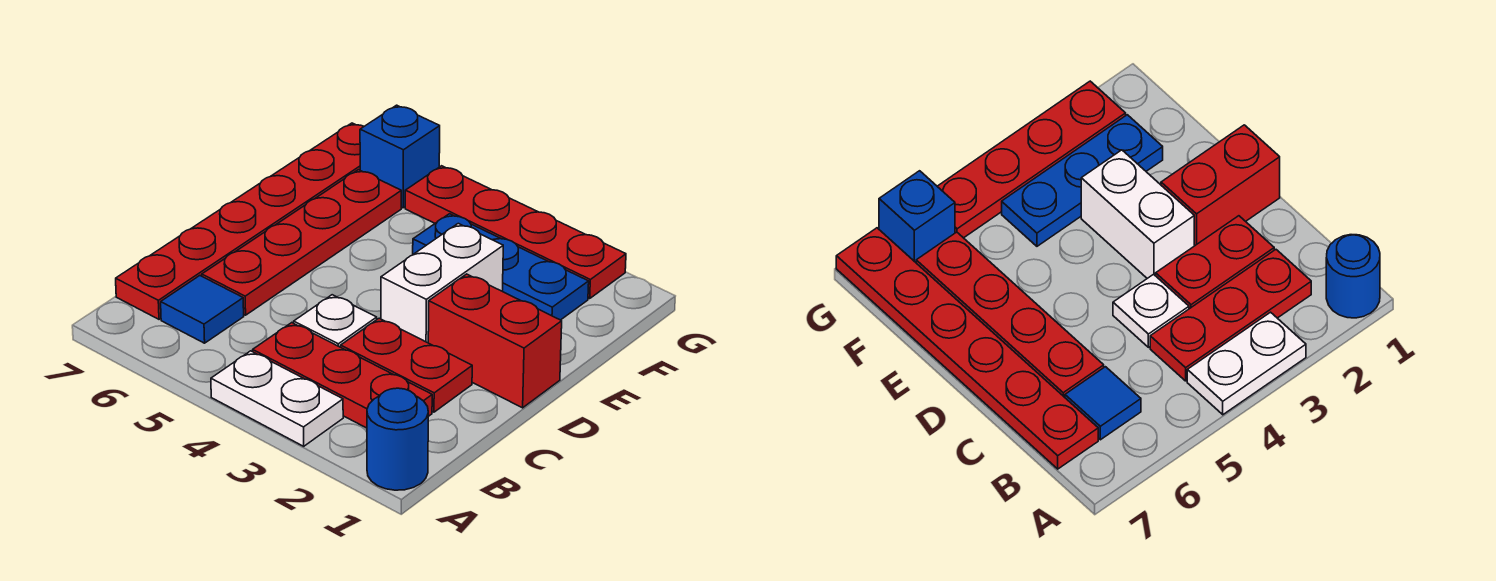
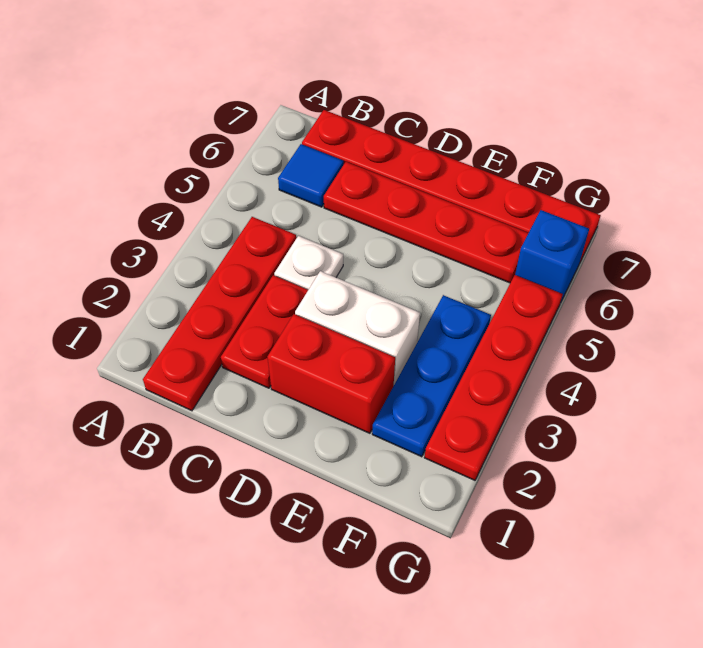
blue 1x1 round brick [367,388,428,490] -> none
white 1x2 plate [211,351,343,446] -> none
red 1x3 plate [253,323,432,428] -> red 1x4 plate [143,217,296,411]
red 1x2 brick [428,274,562,408] -> red 1x2 brick turned to [267,314,395,433]

